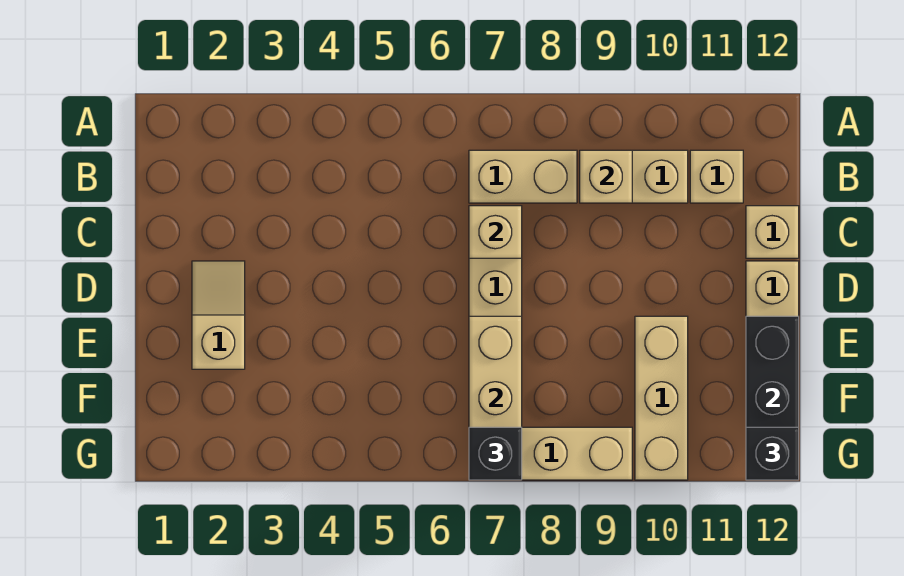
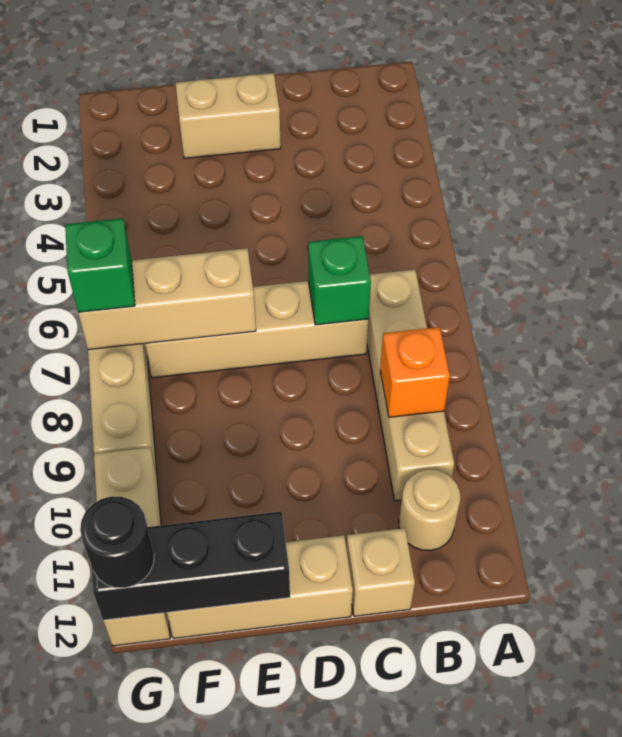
tan 1x1 brick [580,150,632,203] -> orange 1x1 brick [380,327,450,417]
tan 1x1 brick [690,150,743,203] -> tan 1x1 round brick [399,470,460,551]
tan 1x1 brick [469,206,522,258] -> green 1x1 brick [308,236,371,325]
tan 1x2 slope [192,261,245,369] -> tan 1x2 brick [176,73,281,158]
tan 1x3 brick [635,316,688,480] -> tan 1x3 brick turned to [94,447,170,646]
black 1x1 brick [469,427,522,480] -> green 1x1 brick [65,218,135,313]
black 1x1 brick [746,427,799,480] -> black 1x1 round brick [80,496,154,588]

